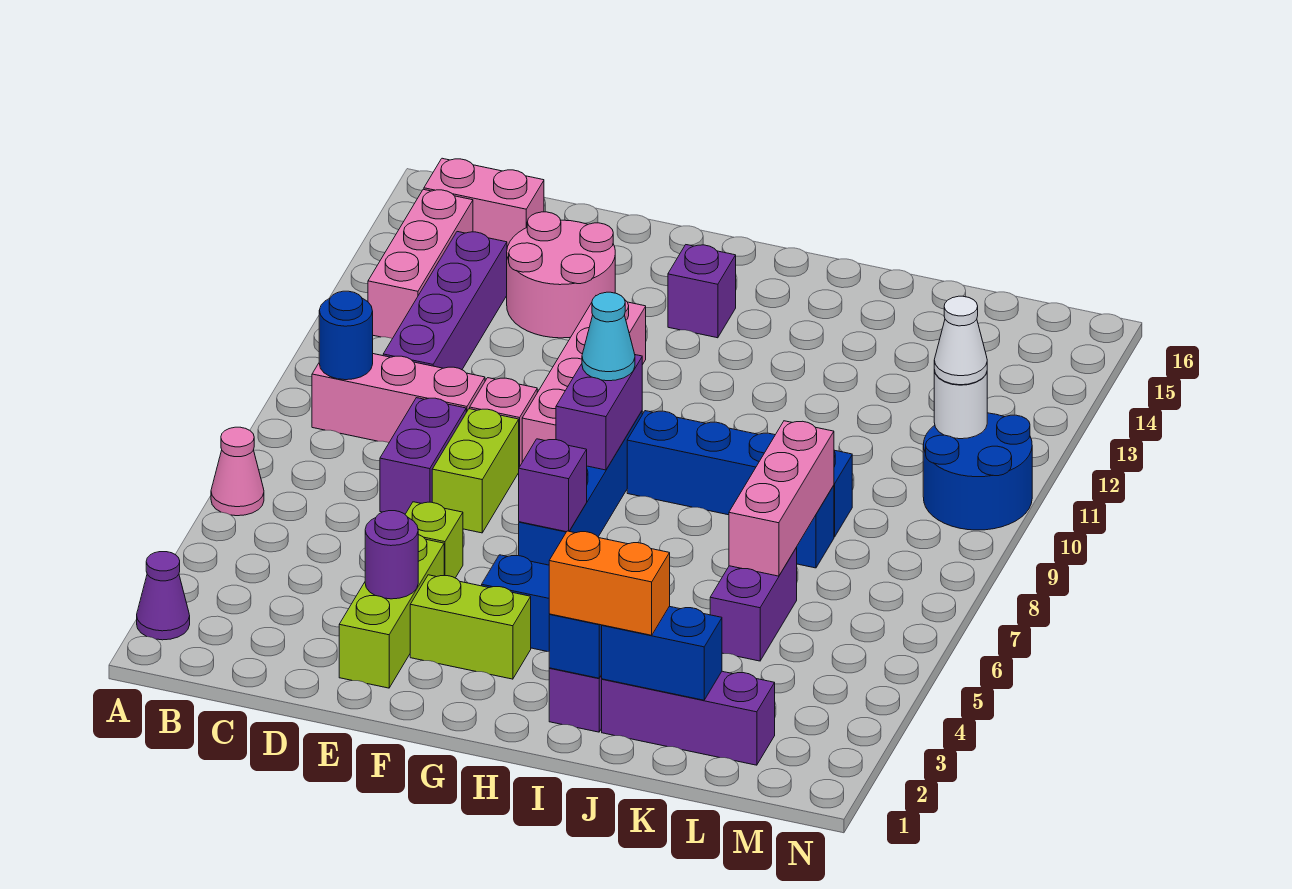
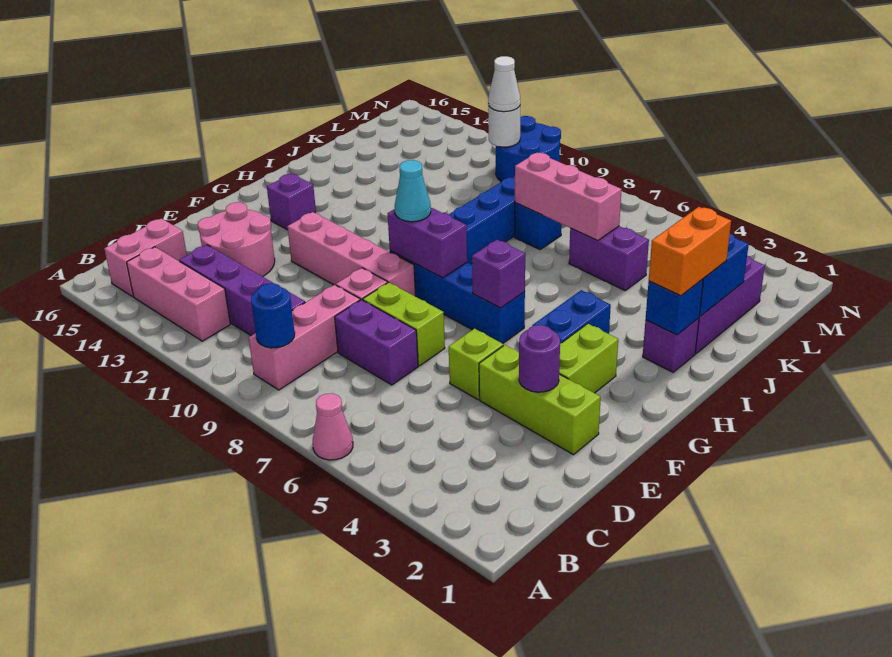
purple 1x1 cone [137,552,190,640] -> none

